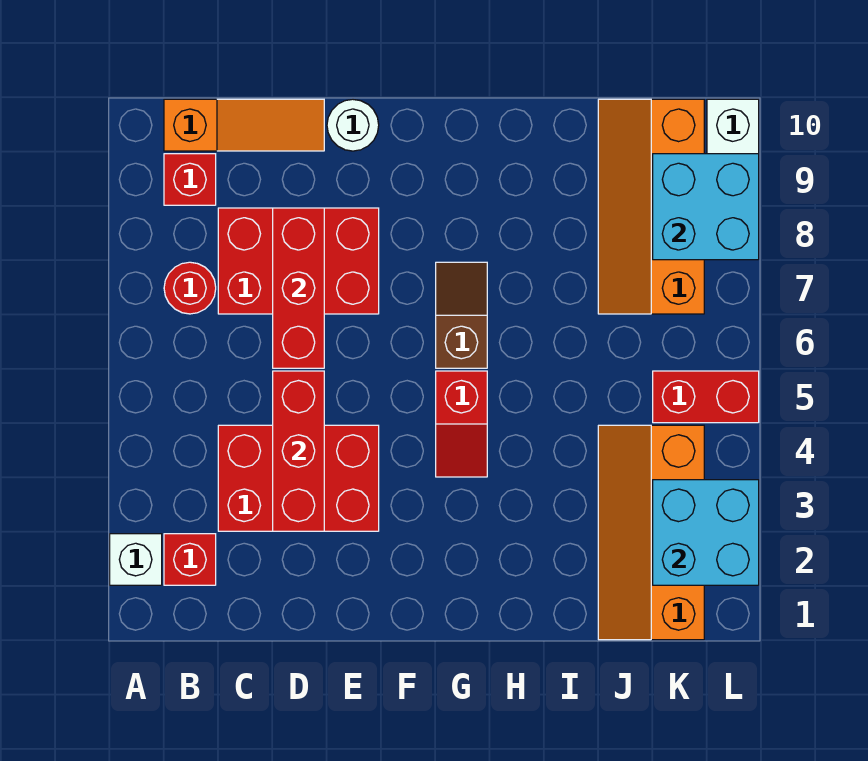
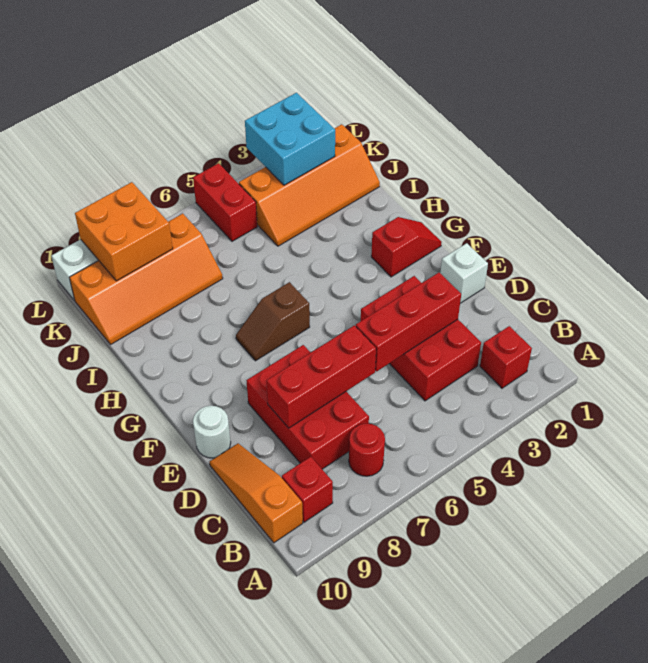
white 1x1 brick [110,534,162,585] -> white 1x1 brick moved to [440,243,488,303]
red 1x2 slope [436,371,487,477] -> red 1x2 slope moved to [371,217,441,277]
cyan 2x2 brick [653,154,759,260] -> orange 2x2 brick [75,182,173,281]

